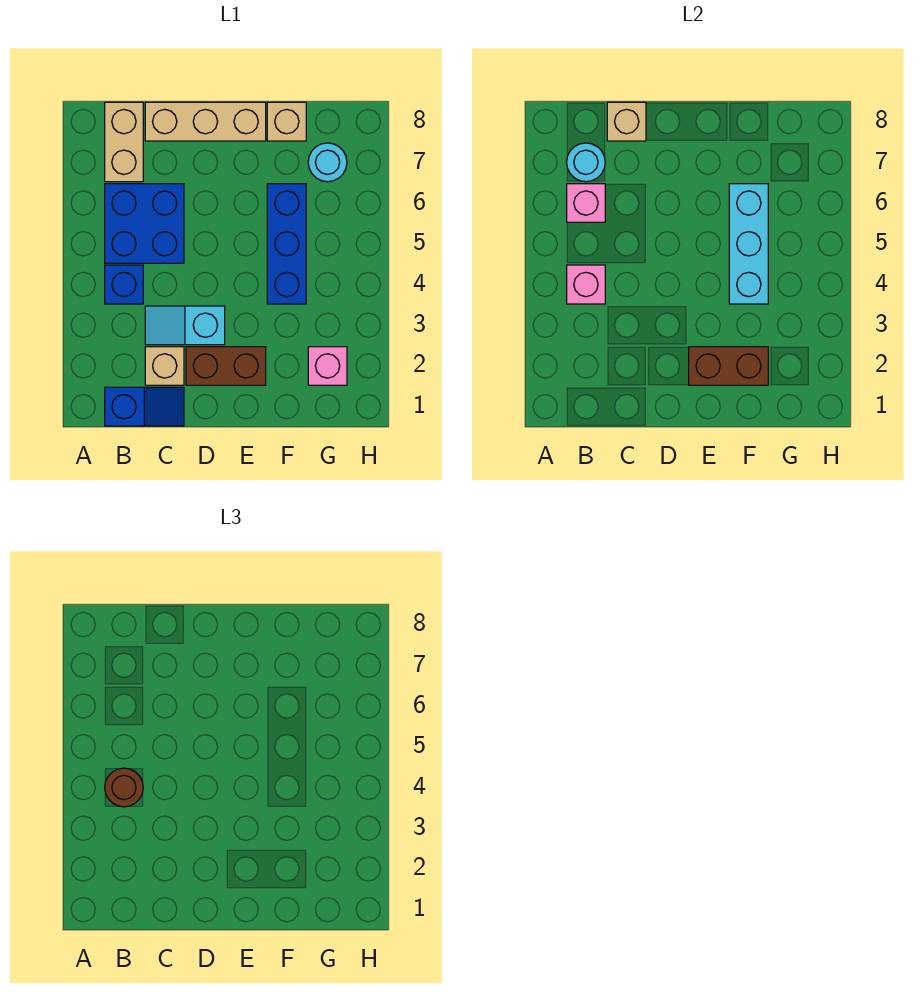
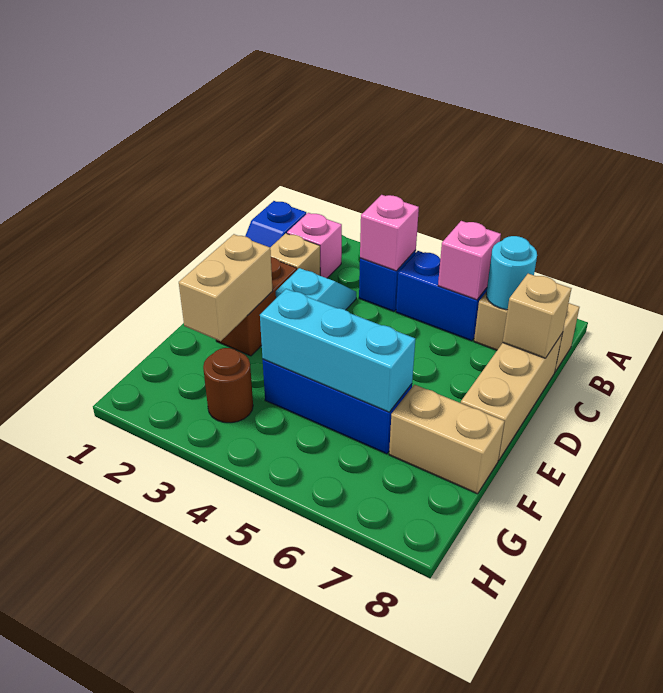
brown 1x1 round brick [105,768,143,807] -> brown 1x1 round brick moved to [203,348,253,423]
blue 2x2 brick [105,184,184,263] -> blue 1x2 brick [396,251,487,341]
brown 1x2 brick [689,347,768,385] -> tan 1x2 brick [179,234,273,341]
tan 1x1 brick [267,102,306,141] -> tan 1x2 brick [389,385,505,494]
pink 1x1 brick [308,347,347,385] -> pink 1x1 brick moved to [287,213,342,278]
cyan 1x1 round brick [308,143,347,182] -> none

